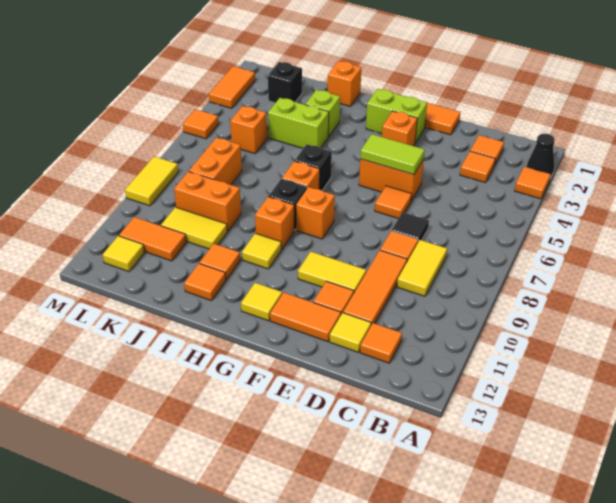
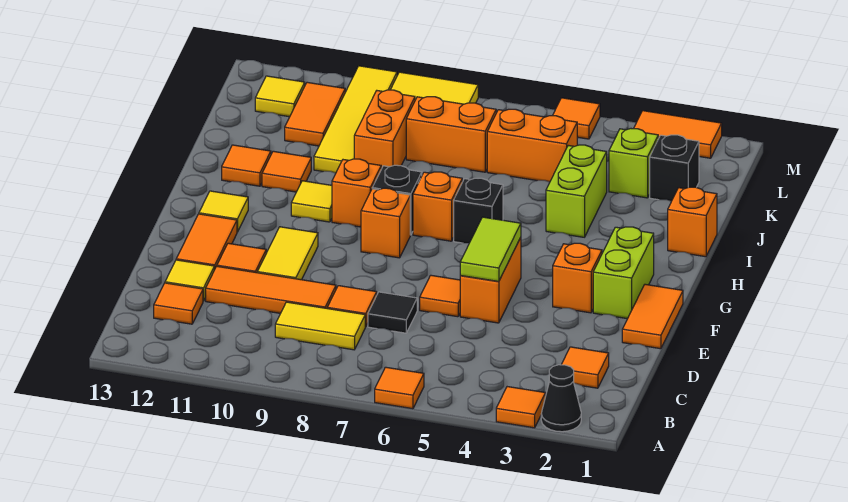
orange 1x1 tile [460,151,495,183] -> orange 1x1 tile moved to [375,367,424,409]
lime 1x1 brick [305,90,340,137] -> lime 1x1 brick moved to [609,129,658,198]
yellow 1x2 tile [161,207,227,249] -> yellow 1x4 tile [314,66,397,173]
orange 1x1 brick [230,106,267,154] -> orange 1x2 brick [487,109,577,182]

